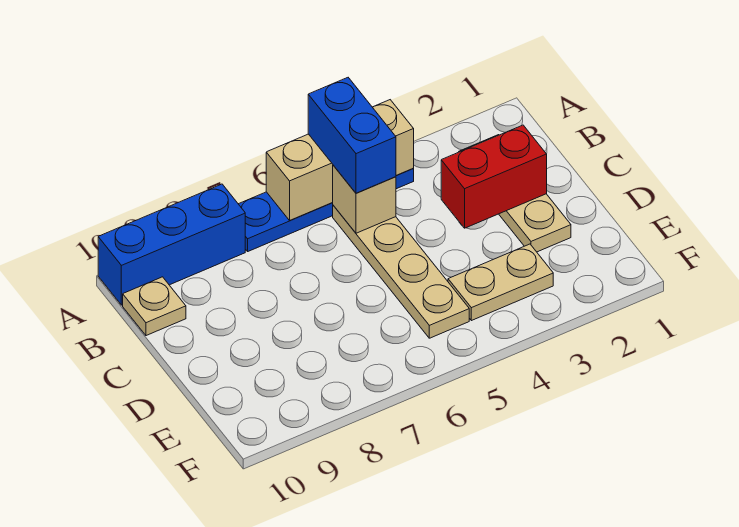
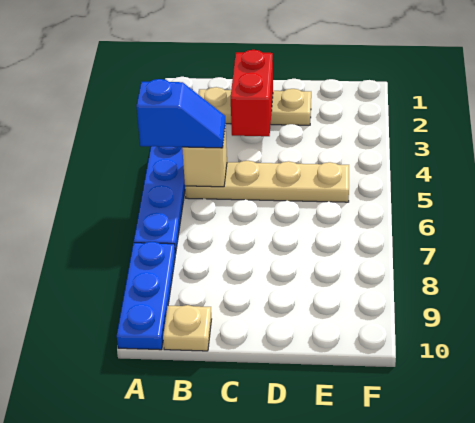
tan 1x3 brick [266,100,414,220] -> none
blue 1x2 brick [308,78,396,193] -> blue 1x2 slope [137,79,225,148]
blue 1x3 brick [98,184,245,305] -> blue 1x3 plate [117,242,175,350]
tan 1x2 plate [448,244,553,321] -> none

